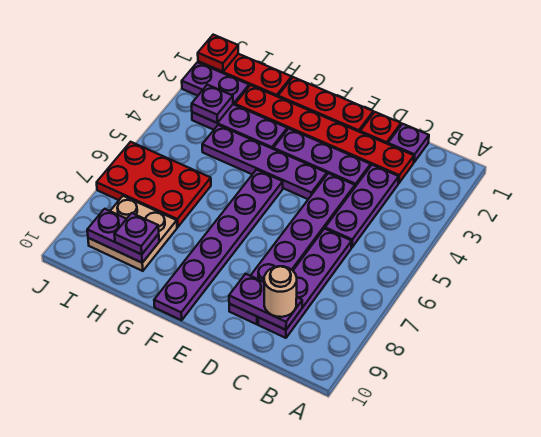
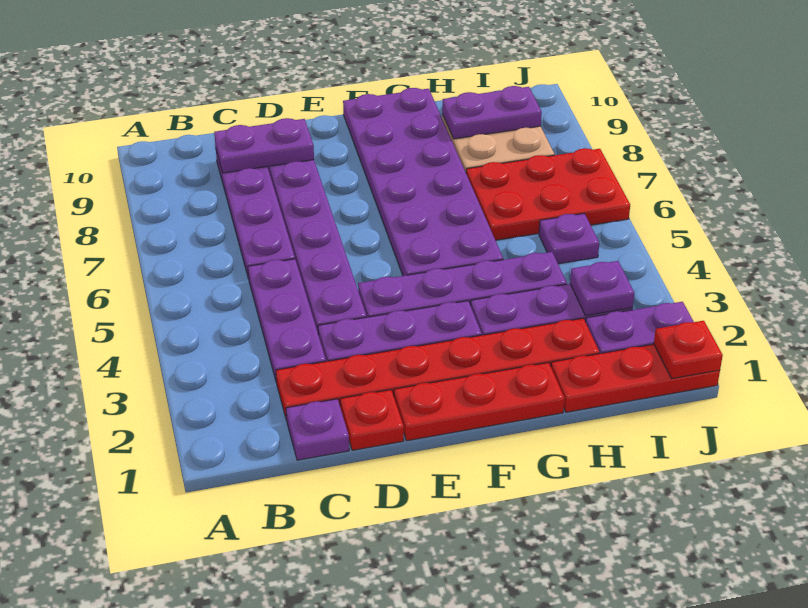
tan 1x1 round brick [264,266,297,317] -> none
purple 1x6 plate [154,170,283,320] -> purple 2x6 plate [343,88,503,276]
purple 1x1 plate [114,213,159,254] -> purple 1x1 plate moved to [539,213,599,264]

